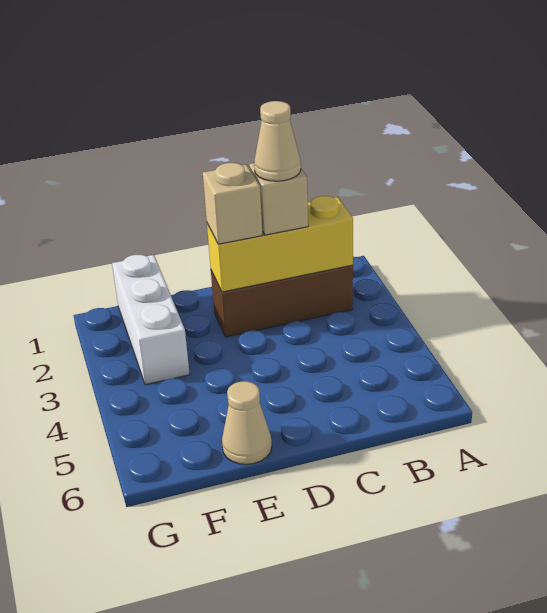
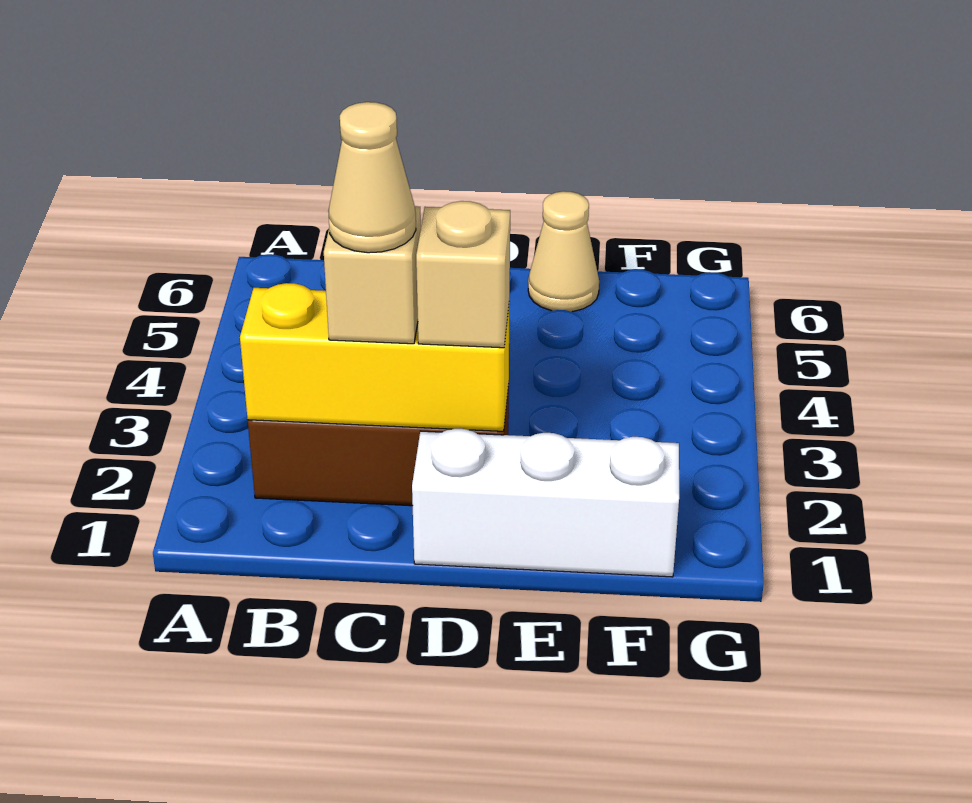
white 1x3 brick [112,255,190,385] -> white 1x3 brick turned to [412,429,679,577]

